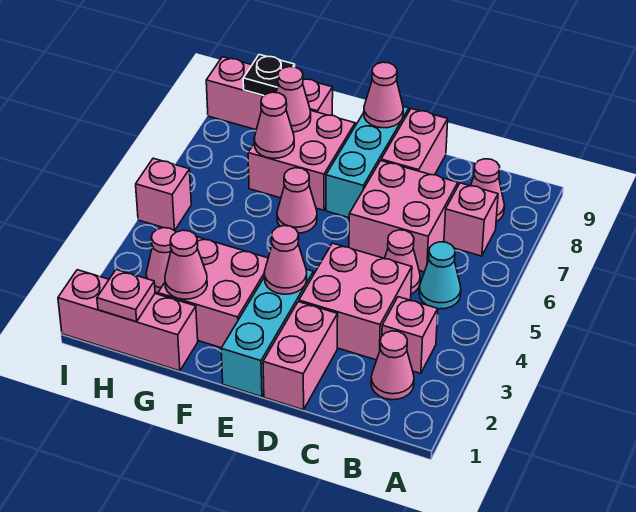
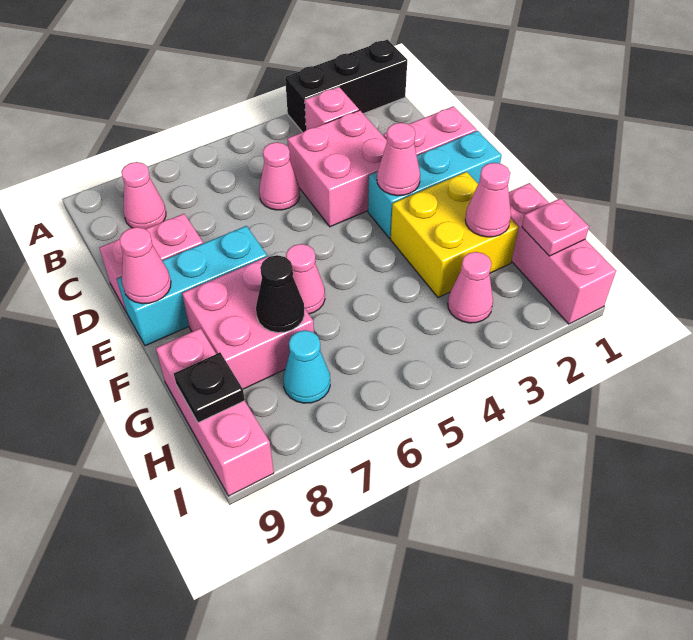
none -> black 1x3 brick [285,40,407,132]
pink 1x1 cone [371,331,414,400] -> none
cyan 1x1 cone [419,242,461,309] -> cyan 1x1 cone moved to [283,330,330,403]
pink 1x1 brick [444,183,498,256] -> none
pink 2x2 brick [349,161,458,272] -> none
pink 2x2 brick [158,237,268,348] -> yellow 2x2 brick [391,172,519,297]
pink 1x1 cone [254,92,294,158] -> black 1x1 cone [256,255,304,333]
pink 1x1 cone [276,67,311,132] -> none
pink 1x1 brick [136,158,191,231] -> none

